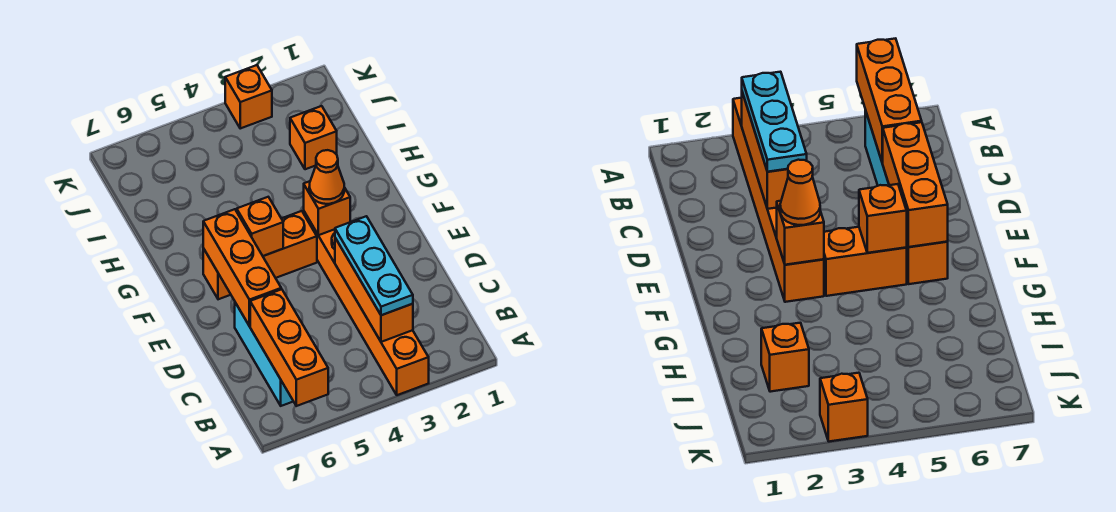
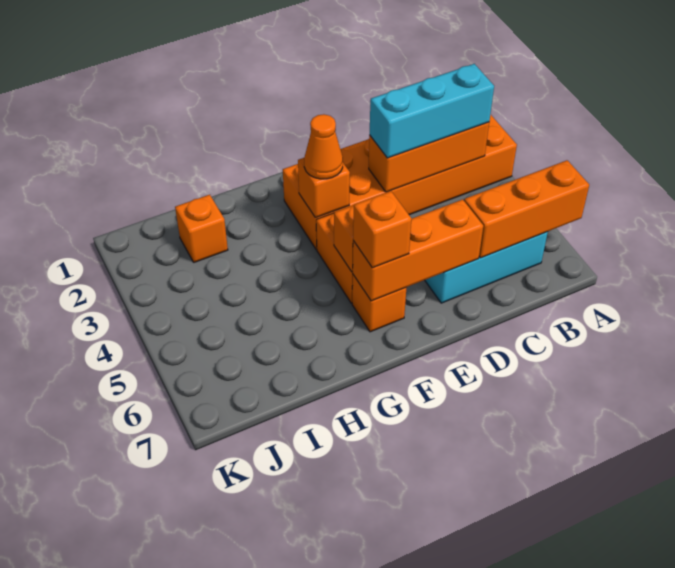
orange 1x6 brick [304,212,429,395] -> orange 2x6 brick [283,114,517,249]
cyan 1x3 plate [335,216,413,315] -> cyan 1x3 brick [370,64,494,158]
orange 1x1 brick [225,65,272,128] -> orange 1x1 brick moved to [353,191,412,268]

